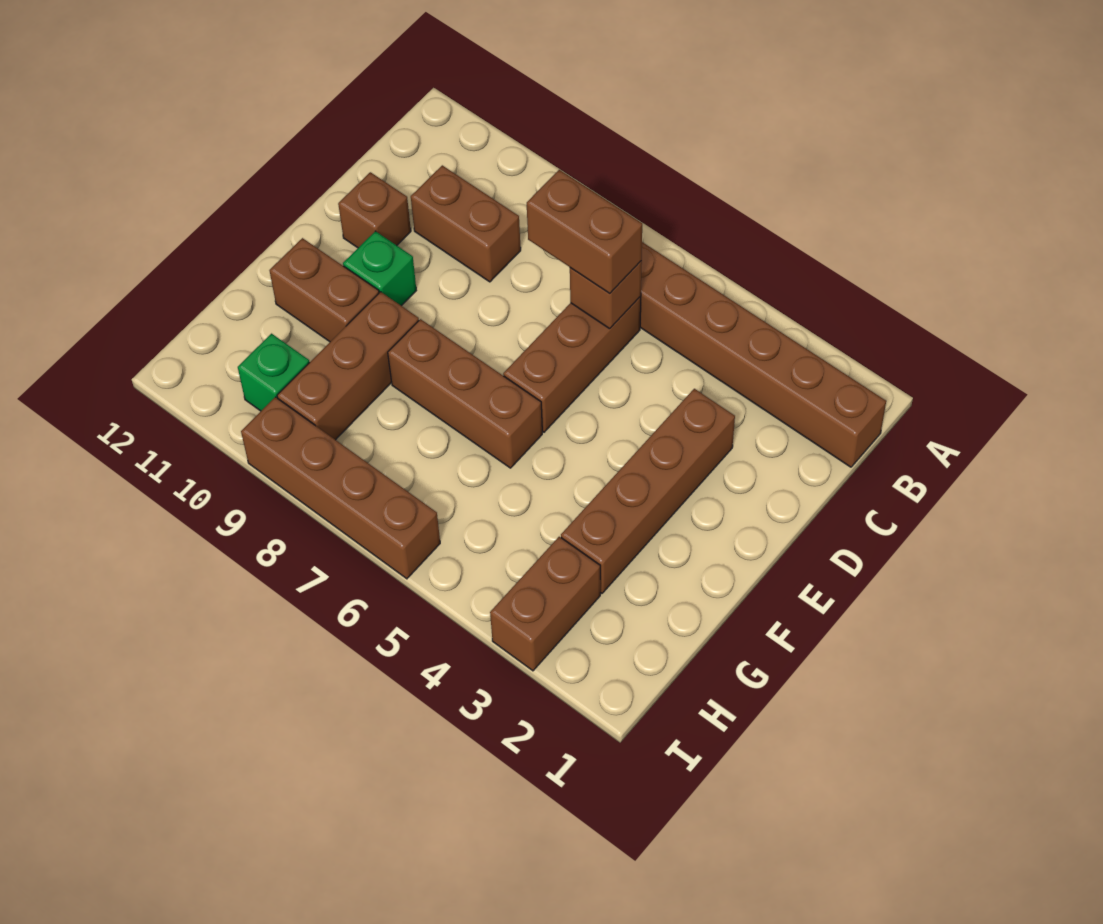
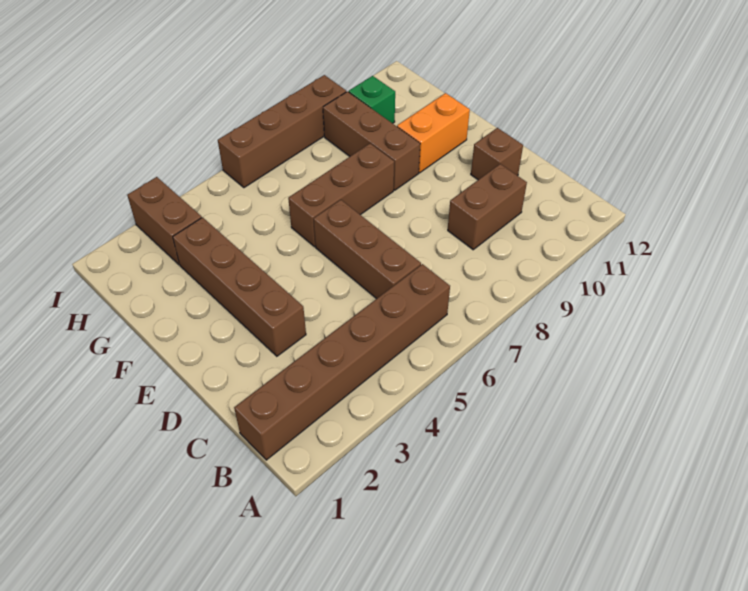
brown 1x1 brick [570,261,642,329] -> none
brown 1x2 brick [527,170,642,293] -> none
green 1x1 brick [343,231,416,306] -> none
brown 1x2 brick [269,238,379,342] -> orange 1x2 brick [397,93,470,173]

